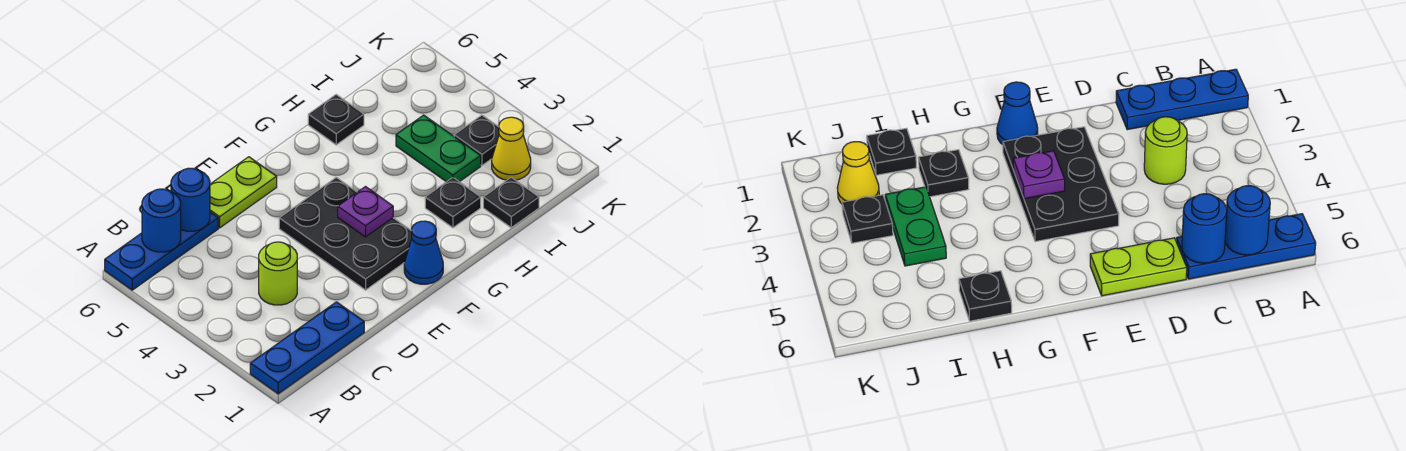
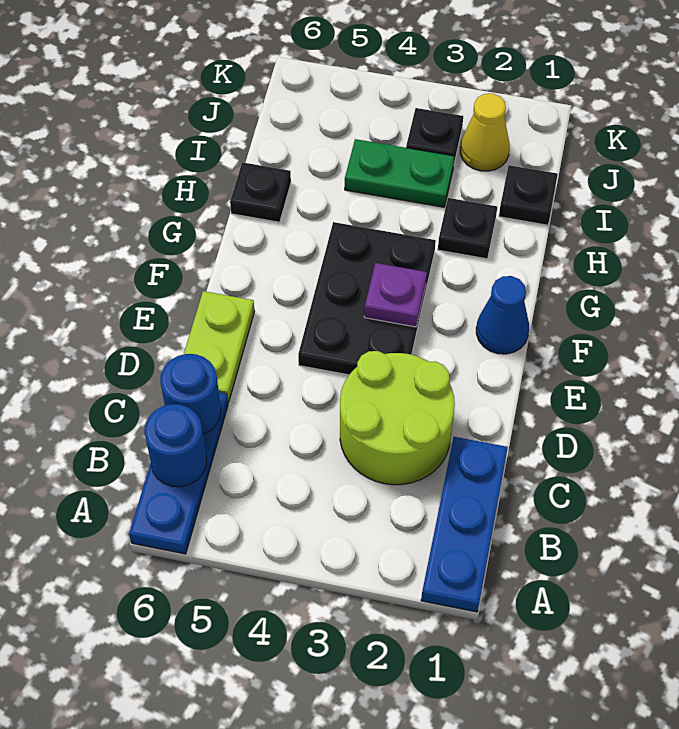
lime 1x1 round brick [259,242,297,305] -> lime 2x2 round brick [340,351,455,485]
black 2x3 plate [279,177,412,290] -> black 2x3 plate turned to [298,222,436,375]

